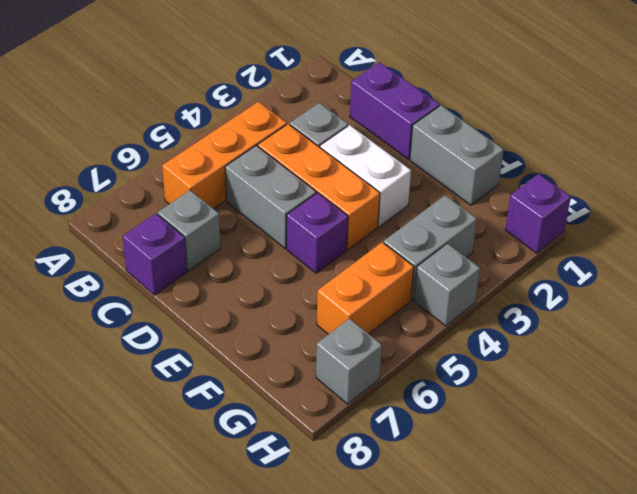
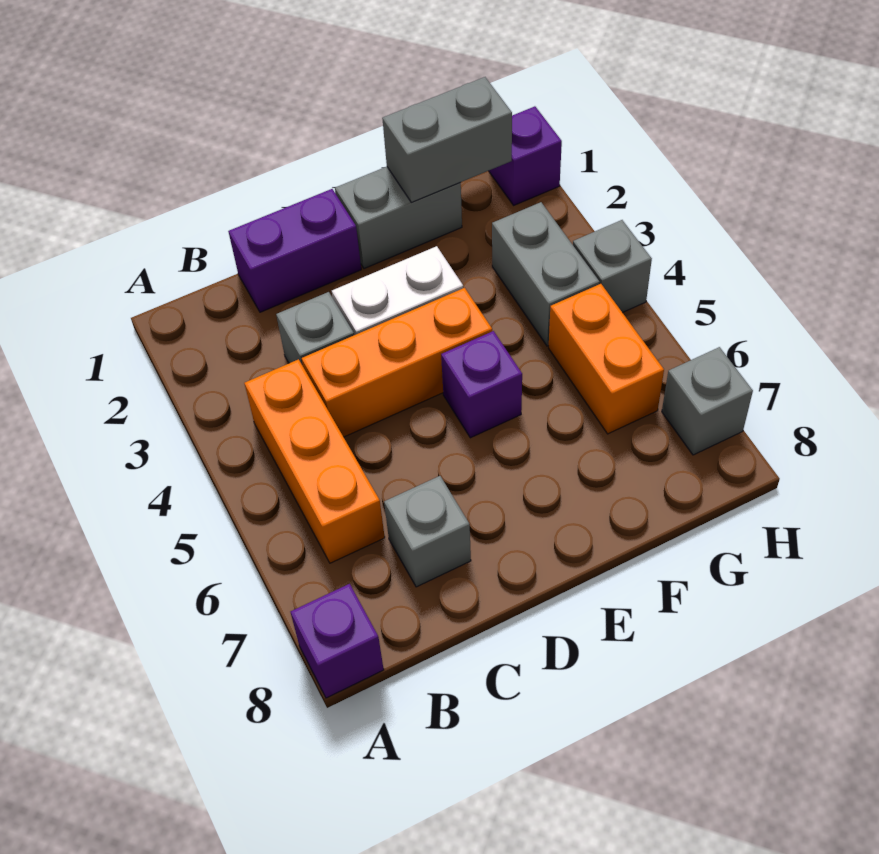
grey 1x2 brick [225,146,316,248] -> grey 1x2 brick moved to [382,77,512,202]
purple 1x1 brick [123,214,187,295] -> purple 1x1 brick moved to [291,584,384,698]

